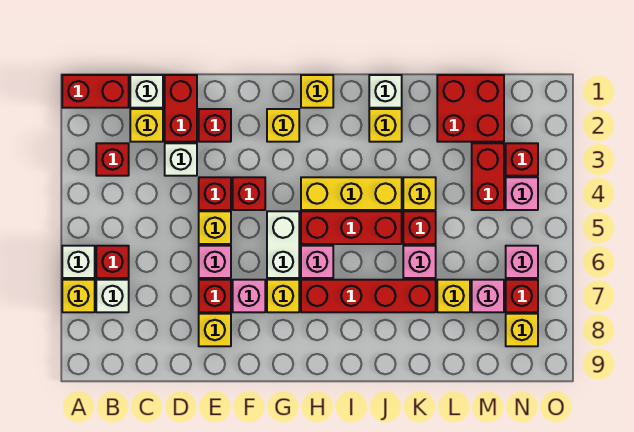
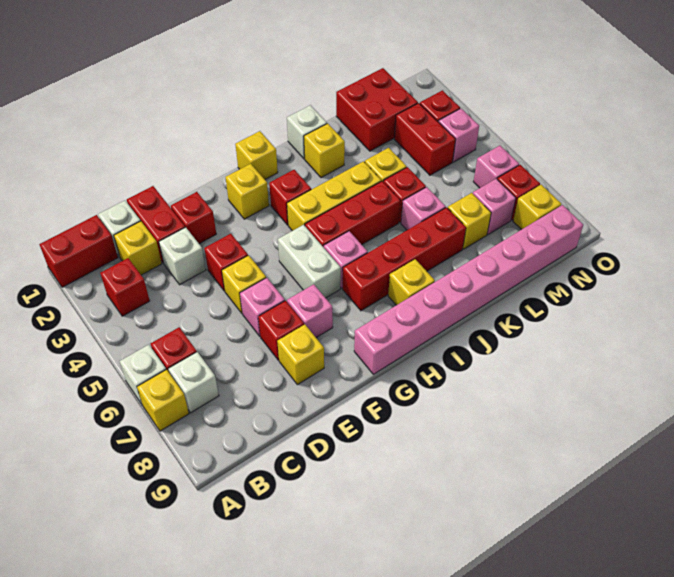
red 1x1 brick [233,177,265,210] -> red 1x1 brick moved to [269,170,311,225]
yellow 1x1 brick [267,280,299,312] -> yellow 1x1 brick moved to [388,259,435,305]
none -> pink 1x8 brick [354,205,583,374]

